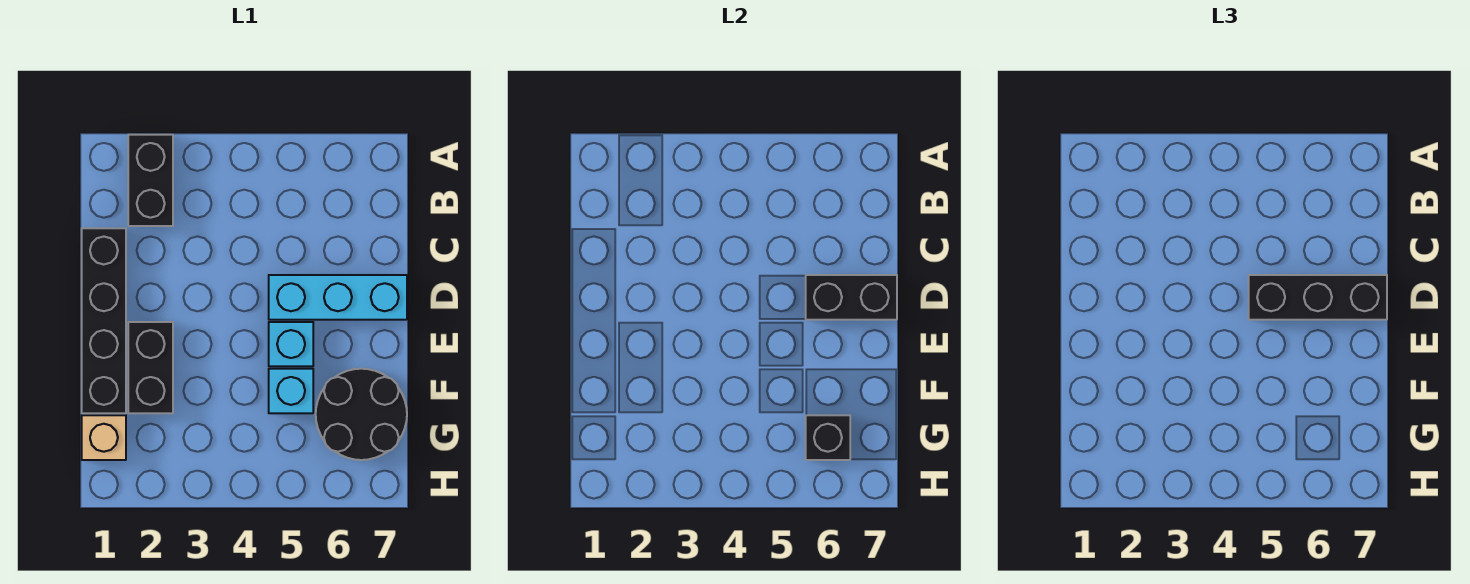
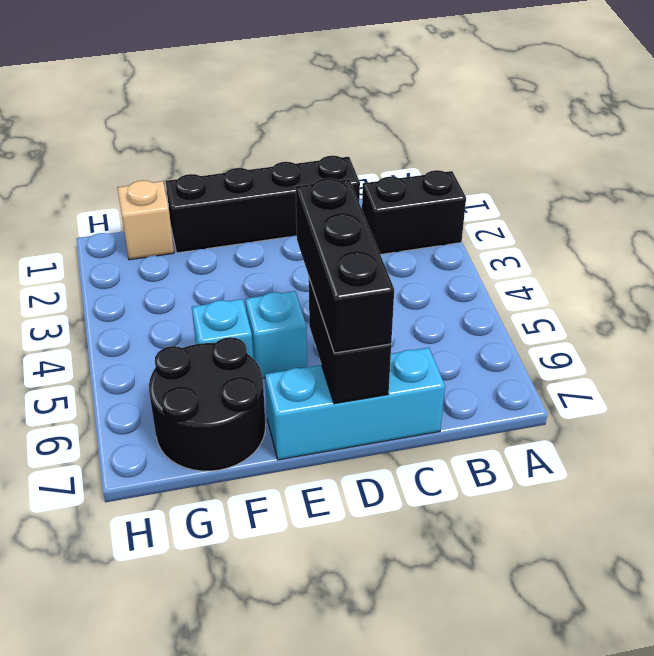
cyan 1x3 brick [269,275,407,320] -> cyan 1x3 brick turned to [265,348,445,460]
black 1x2 brick [128,322,173,413] -> none
black 1x1 brick [806,415,850,460] -> none

